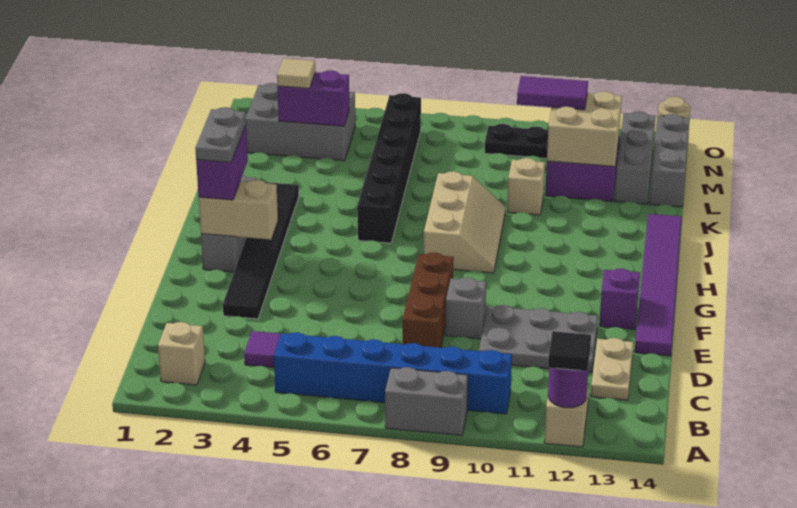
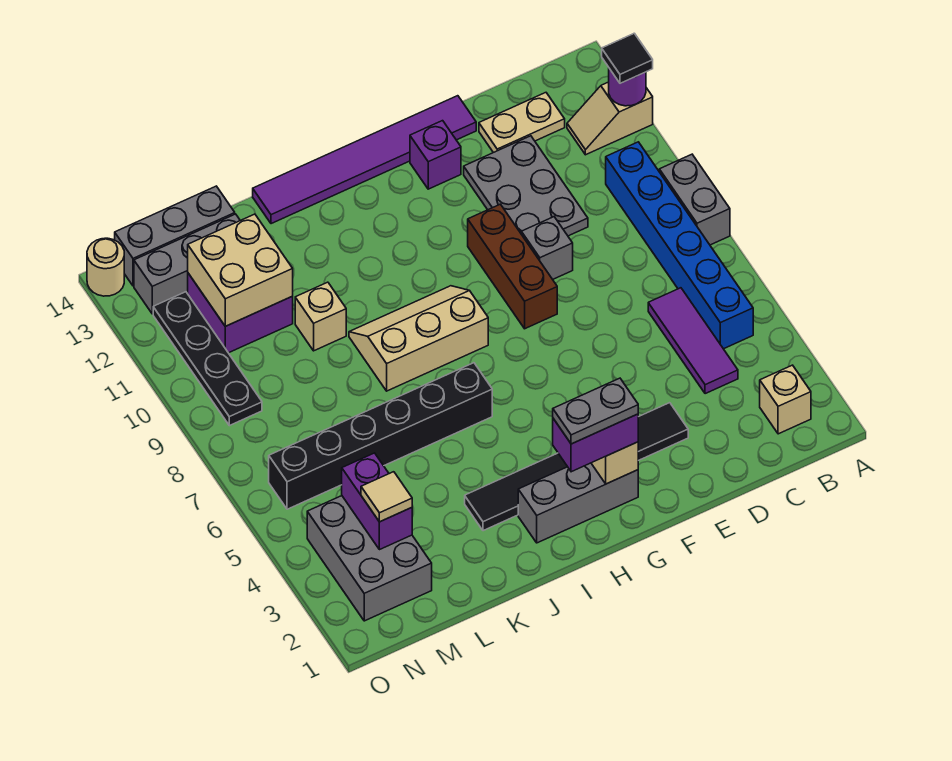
brown 1x3 brick [403,253,454,348] -> brown 1x3 brick turned to [468,204,557,329]
purple 1x2 tile [517,76,588,110] -> none

